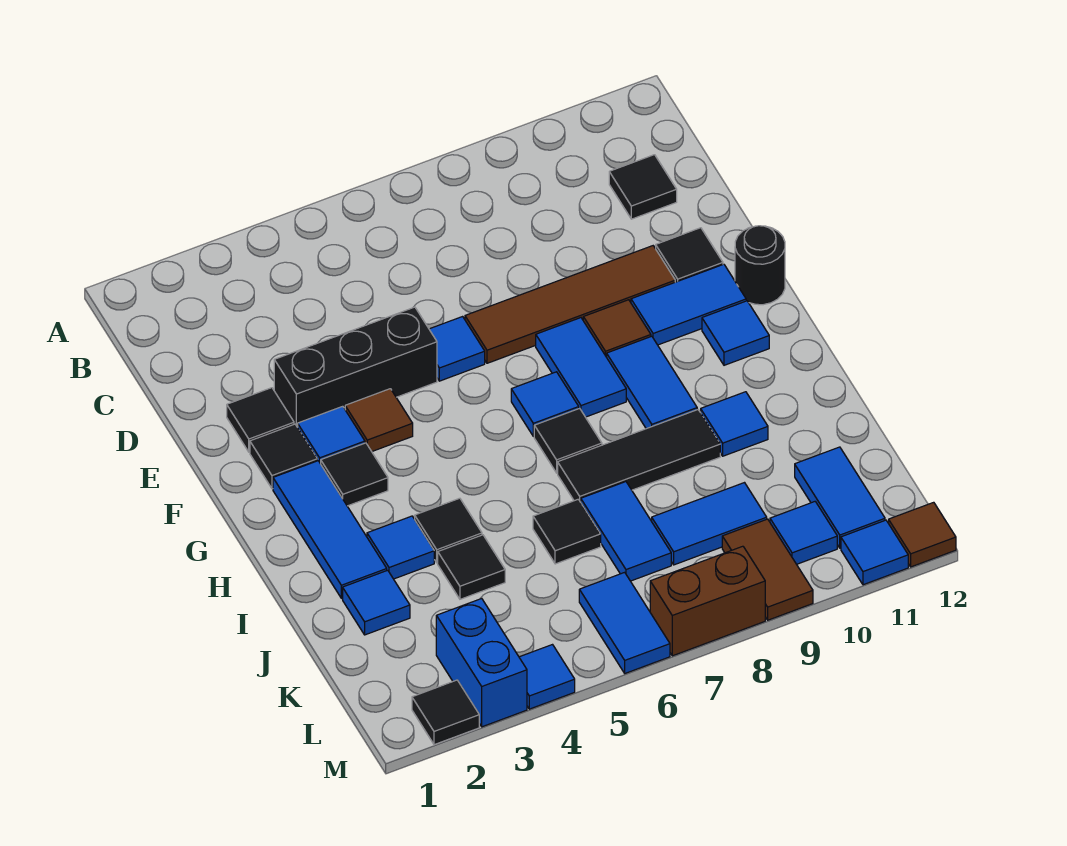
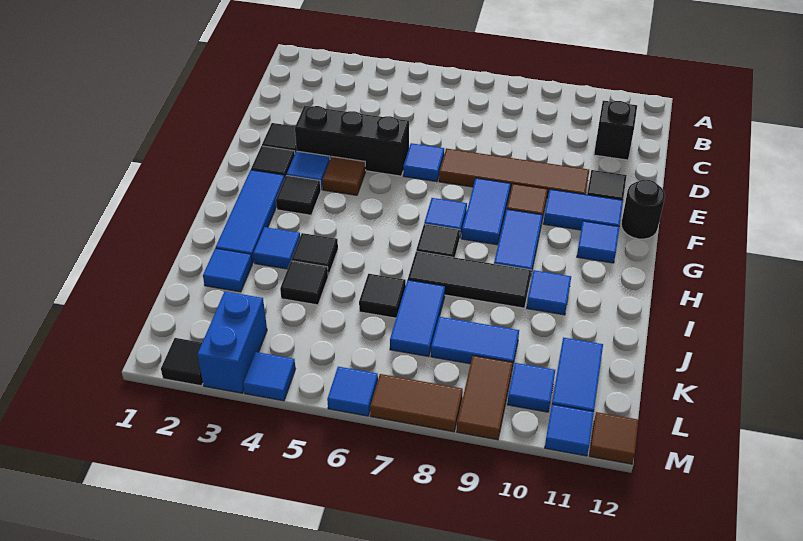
black 1x1 tile [609,155,677,219] -> black 1x1 brick [594,101,637,160]
blue 1x2 tile [579,572,670,673] -> blue 1x1 tile [327,367,378,416]
brown 1x2 brick [650,546,765,656] -> brown 1x2 tile [370,374,463,432]

